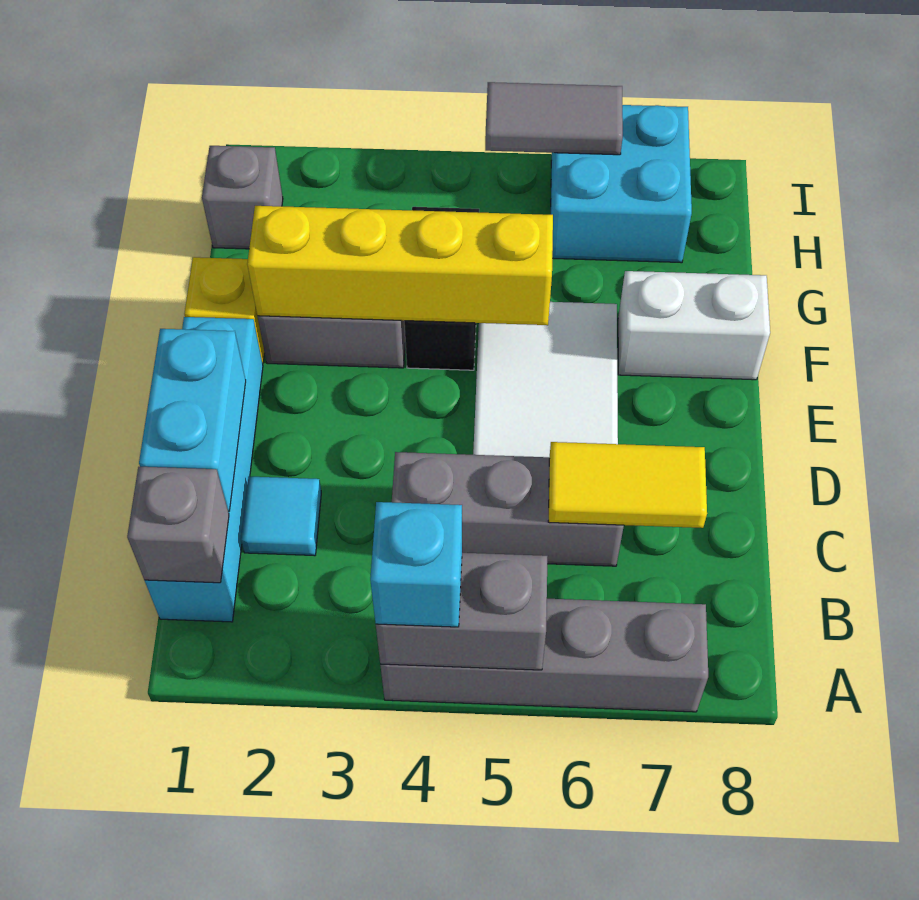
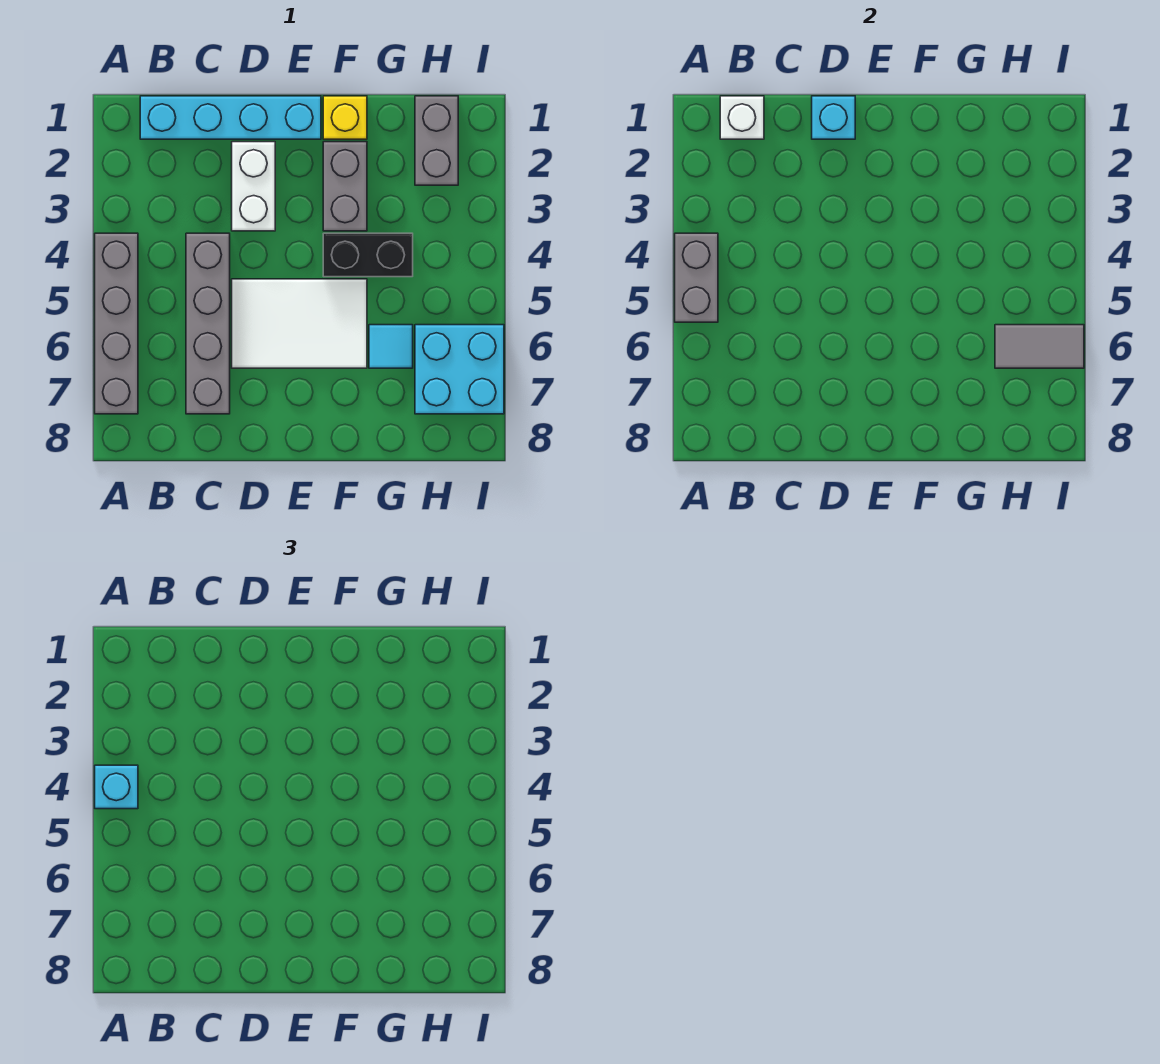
grey 1x1 brick [127,467,229,583] -> white 1x1 brick [720,96,764,139]
cyan 1x2 brick [139,329,246,511] -> cyan 1x1 brick [812,96,855,139]
cyan 1x1 tile [241,476,321,556] -> cyan 1x1 tile moved to [369,325,413,368]
grey 1x3 brick [392,452,624,566] -> grey 1x4 brick [186,233,230,414]
yellow 1x2 tile [548,442,707,528] -> none
yellow 1x4 brick [247,206,553,325] -> none
white 1x2 brick [618,271,770,380] -> white 1x2 brick moved to [232,142,275,231]
grey 1x1 brick [202,146,283,249] -> grey 1x2 brick [415,96,458,185]
grey 1x2 tile [485,82,623,155] -> grey 1x2 tile turned to [995,325,1084,368]

